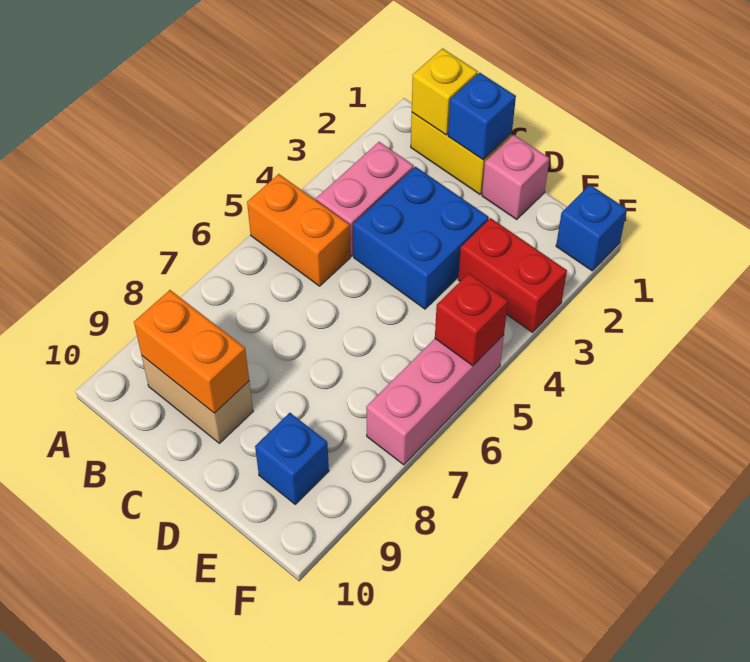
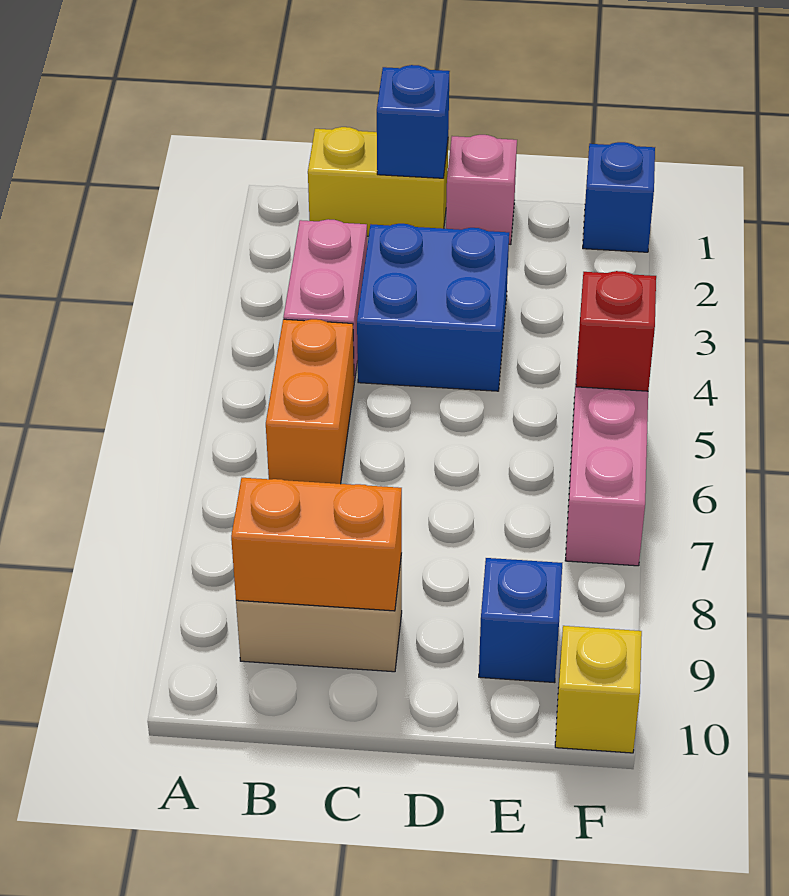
orange 1x2 brick [247,174,350,286] -> orange 1x2 brick turned to [266,319,354,484]
yellow 1x1 brick [412,48,478,135] -> yellow 1x1 brick moved to [555,626,642,753]
red 1x2 brick [458,218,567,332] -> none

